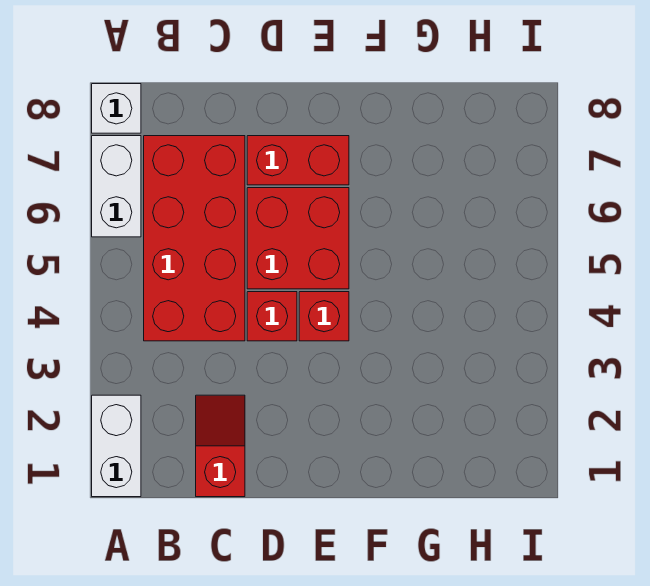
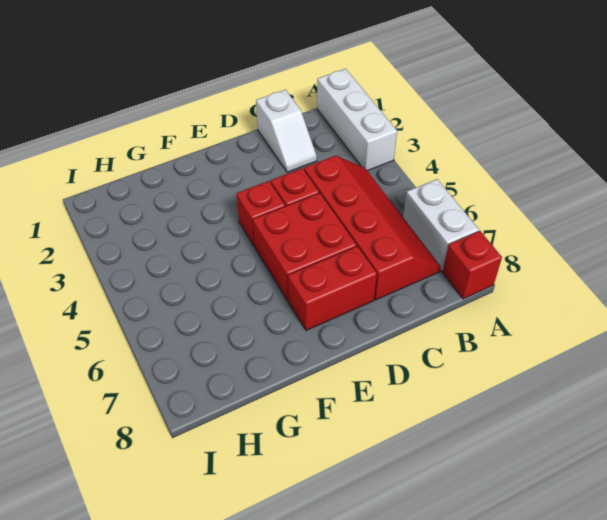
white 1x2 brick [92,395,141,497] -> white 1x3 brick [317,69,397,171]
white 1x1 brick [92,84,141,133] -> red 1x1 brick [443,231,502,299]
red 2x4 brick [144,136,245,341] -> red 2x4 slope [304,156,441,300]
red 1x2 slope [196,395,245,497] -> white 1x2 slope [256,90,317,172]

